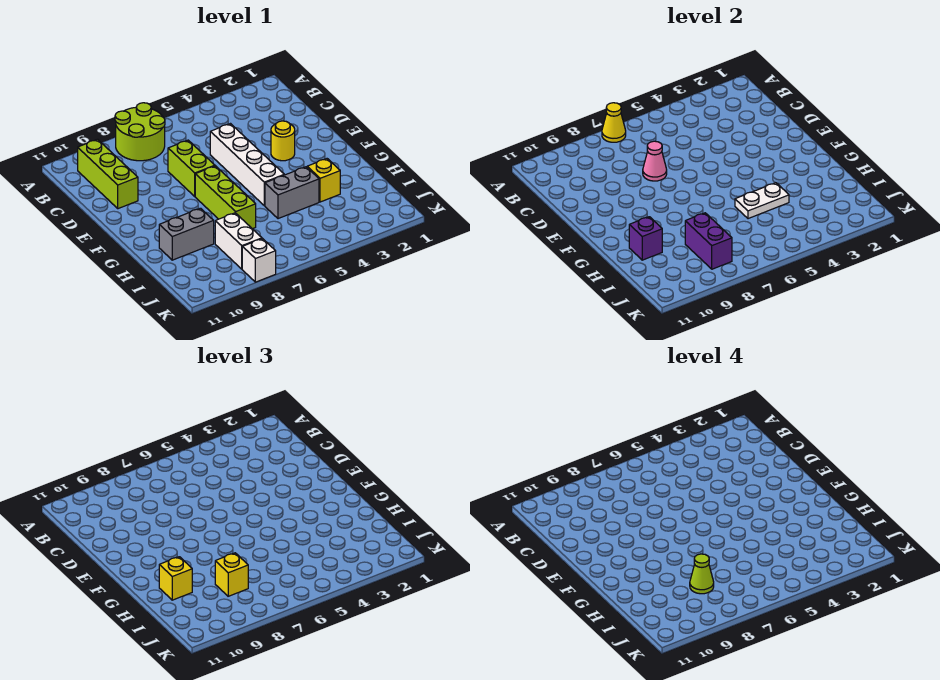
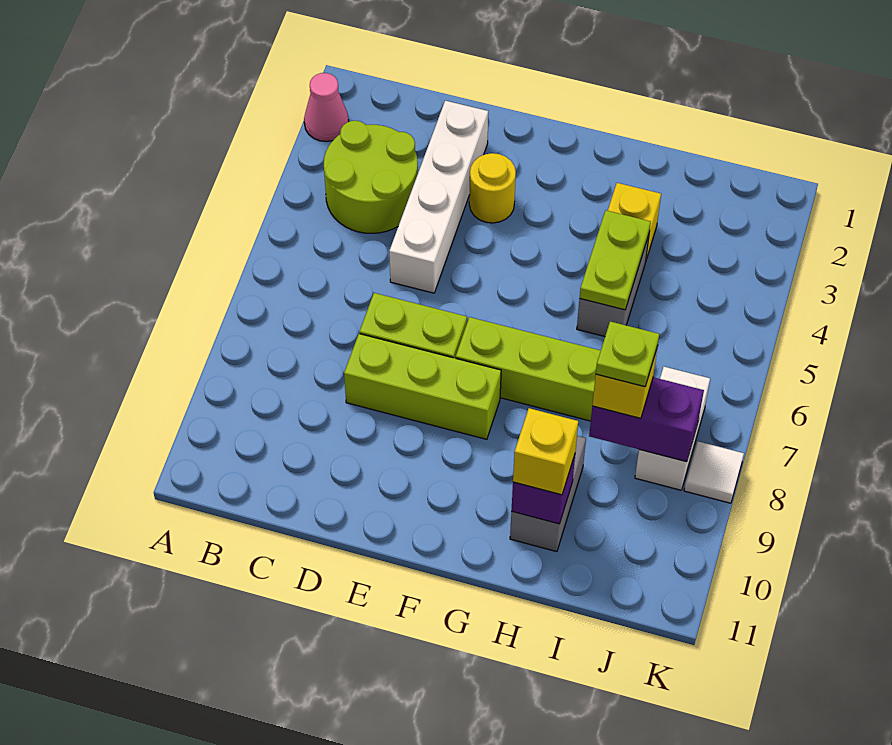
lime 2x2 round brick [115,103,165,161] -> lime 2x2 round brick moved to [324,121,418,233]
yellow 1x1 cone [602,103,626,142] -> none
lime 1x3 brick [78,139,138,209] -> lime 1x3 brick moved to [344,334,501,439]
white 1x4 brick [210,124,284,206] -> white 1x4 brick turned to [389,101,488,293]
pink 1x1 cone [643,141,667,181] -> pink 1x1 cone moved to [304,73,349,142]
white 1x2 plate [735,183,789,219] -> lime 1x2 plate [580,210,651,310]
white 1x2 brick [215,213,262,269] -> white 1x2 brick turned to [635,367,710,490]
lime 1x1 cone [690,554,714,594] -> lime 1x1 plate [596,321,659,387]
white 1x1 brick [242,239,276,282] -> white 1x1 tile [684,441,744,503]

